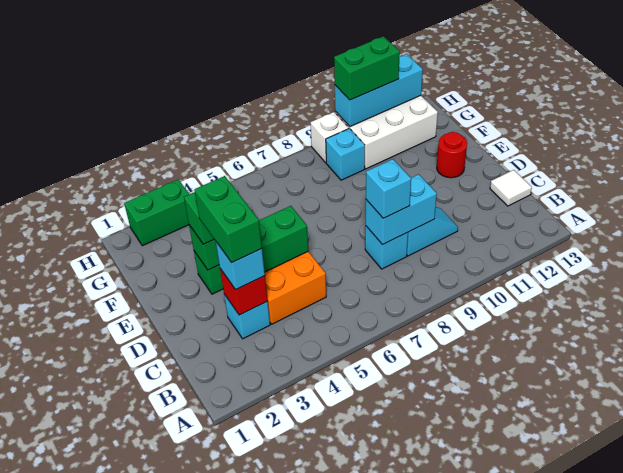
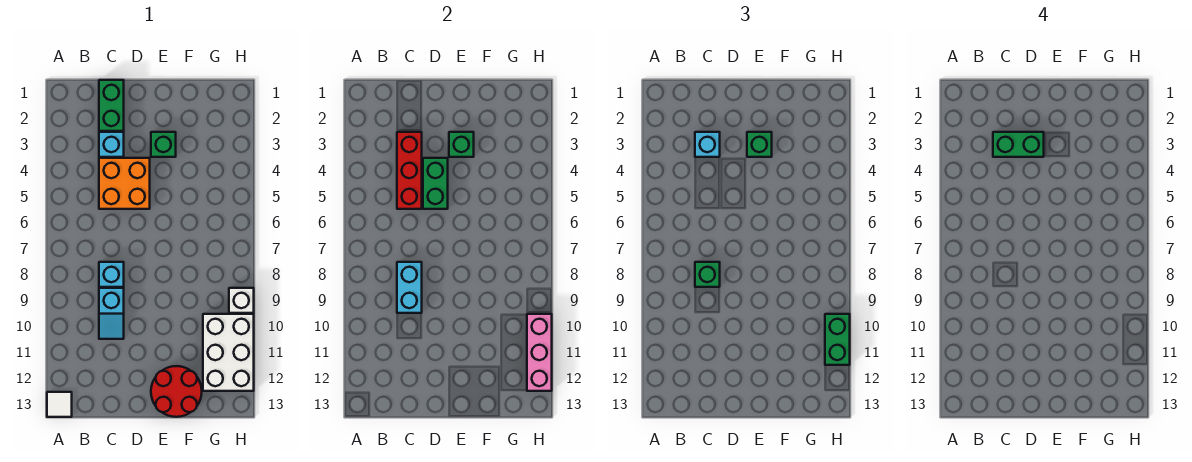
red 1x1 brick [220,269,268,315] -> red 1x3 brick [397,132,422,209]
cyan 1x1 brick [366,159,411,218] -> green 1x1 brick [695,262,720,287]
white 1x1 tile [490,170,532,206] -> white 1x1 tile moved to [47,392,72,417]
red 1x1 round brick [437,132,467,178] -> red 2x2 round brick [151,366,202,417]
cyan 1x1 brick [326,129,365,180] -> none
green 1x2 brick [124,179,189,246] -> green 1x2 brick moved to [99,80,124,131]
cyan 1x3 brick [335,54,423,127] -> pink 1x3 brick [527,314,552,391]

